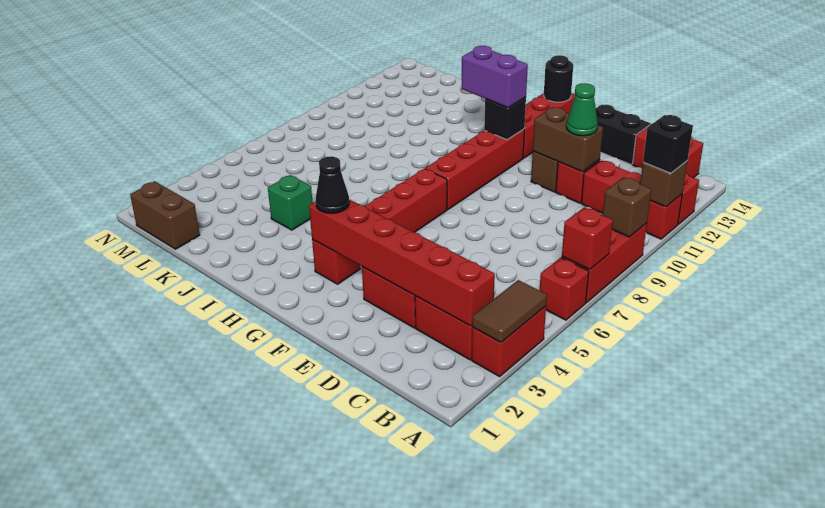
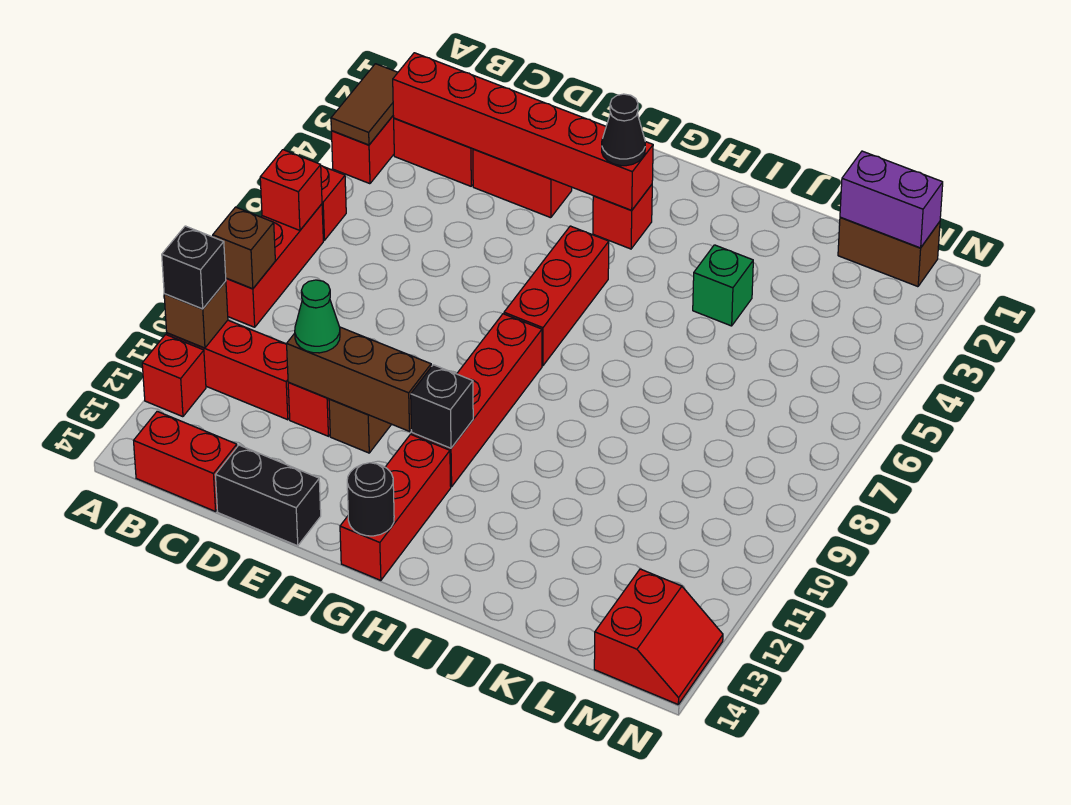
brown 1x2 brick [533,107,603,172] -> brown 1x3 brick [287,327,431,431]
purple 1x2 brick [462,46,528,108] -> purple 1x2 brick moved to [840,151,943,248]
none -> red 2x2 slope [594,569,723,704]

